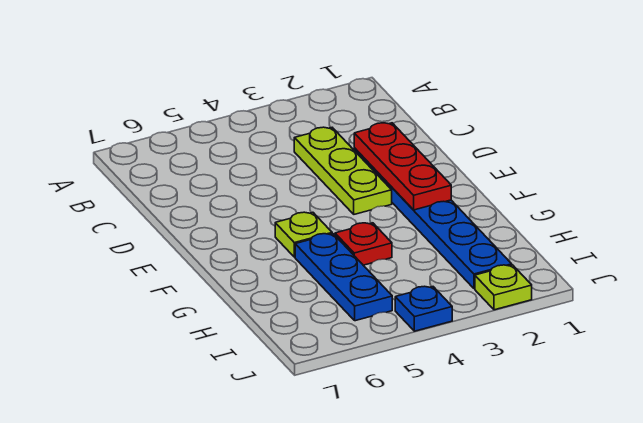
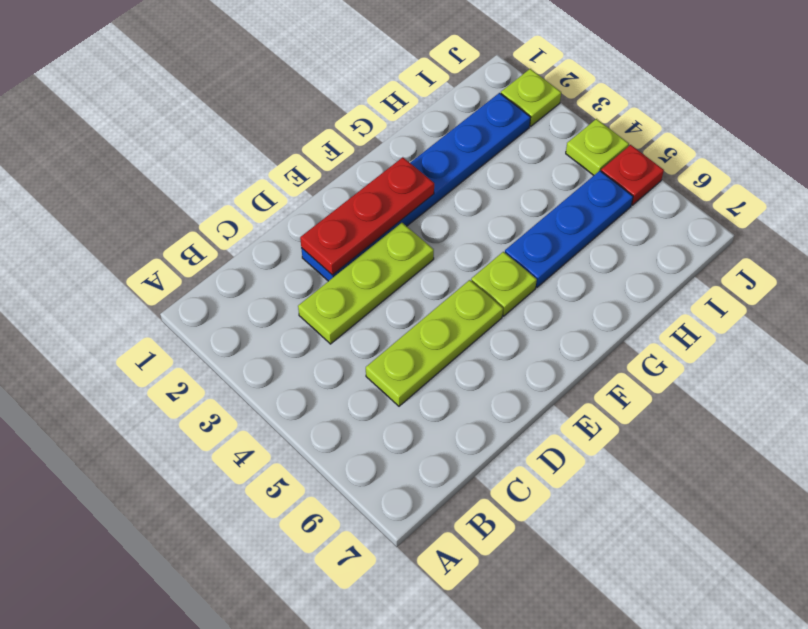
none -> lime 1x3 plate [366,280,503,406]
red 1x1 plate [335,223,392,265] -> red 1x1 plate moved to [601,145,664,205]
blue 1x1 plate [395,286,452,331] -> lime 1x1 plate [566,119,629,175]

